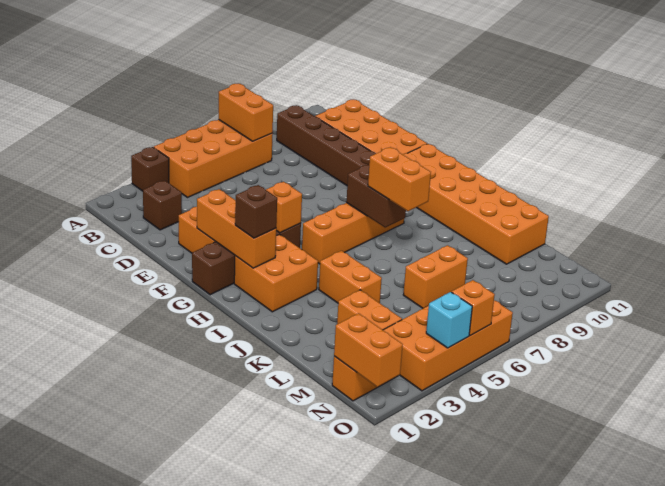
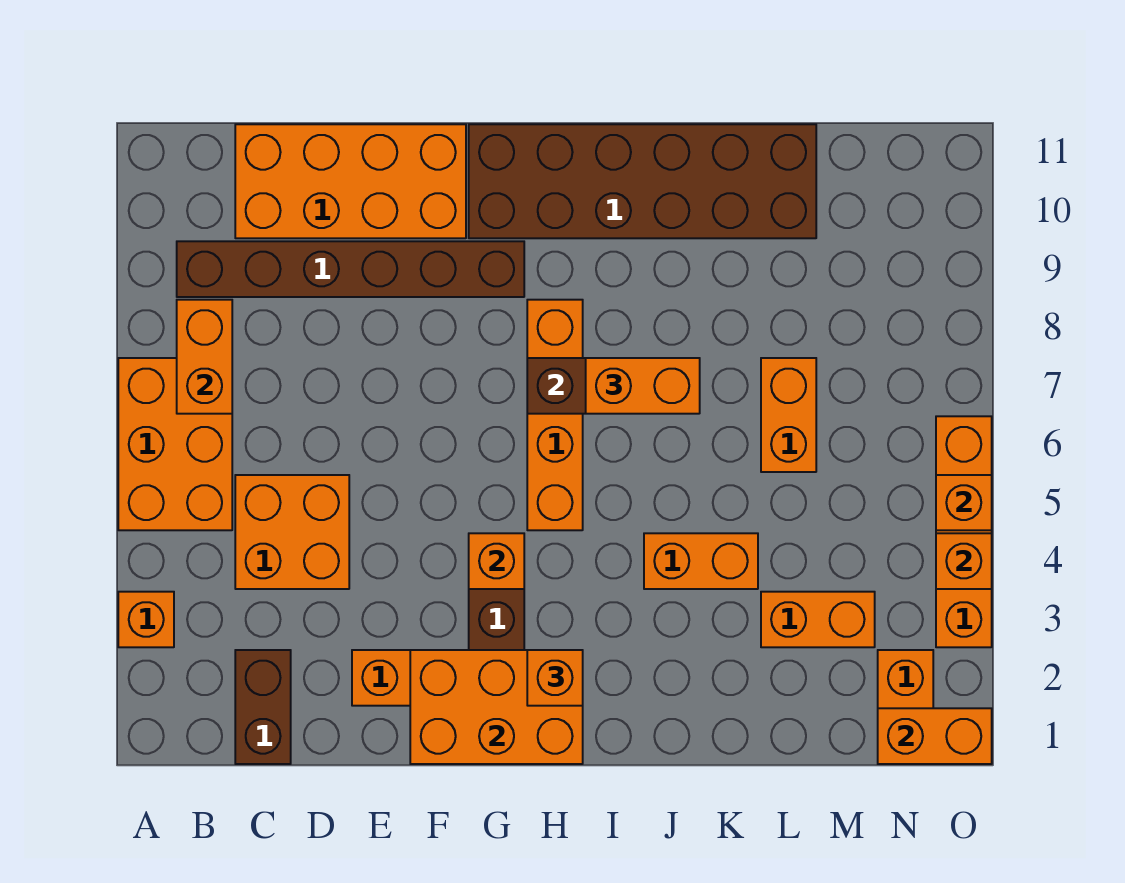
brown 1x1 brick [131,147,169,191] -> orange 1x1 brick [118,592,174,647]
orange 2x4 brick [154,120,273,198] -> orange 2x3 brick [118,358,232,530]
orange 1x2 brick [219,84,273,141] -> orange 1x2 brick turned to [177,300,232,414]
brown 1x1 brick [143,181,182,230] -> brown 1x2 brick [235,650,291,764]
orange 1x3 brick [197,189,276,268] -> orange 2x3 brick [410,650,583,764]
orange 2x6 brick [403,144,549,264] -> brown 2x6 brick [469,124,816,238]
orange 2x2 brick [234,234,318,312] -> orange 2x2 brick moved to [235,475,349,589]
brown 1x1 brick [235,185,277,238] -> orange 1x1 brick [527,650,583,706]
orange 2x4 brick [383,300,513,391] -> orange 1x4 brick [936,416,992,647]
cyan 1x1 brick [426,292,472,348] -> orange 1x1 brick [936,533,992,589]

